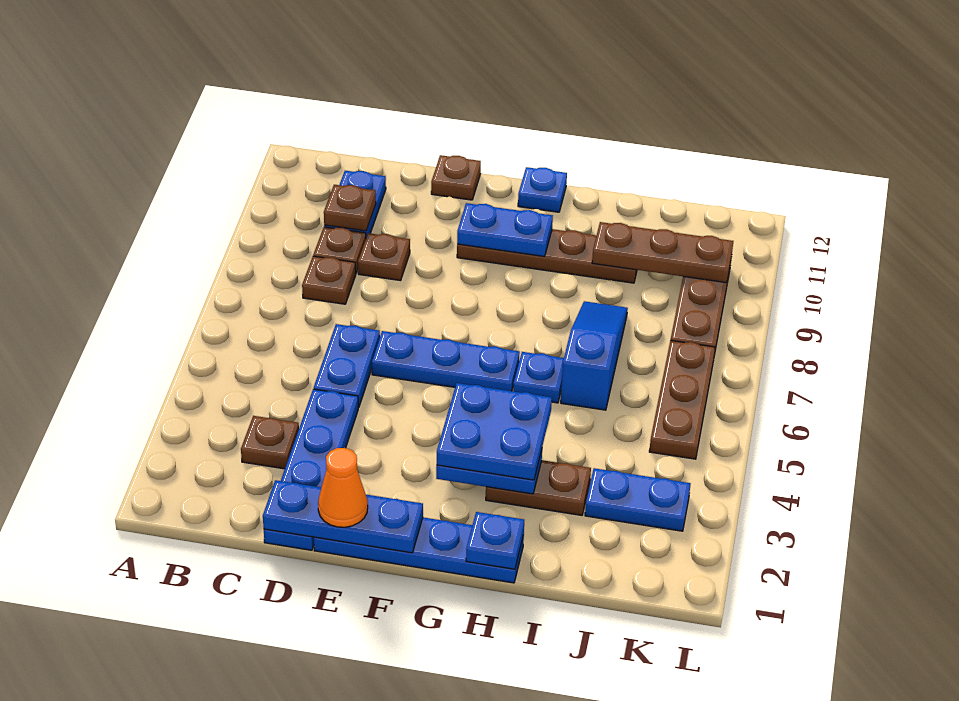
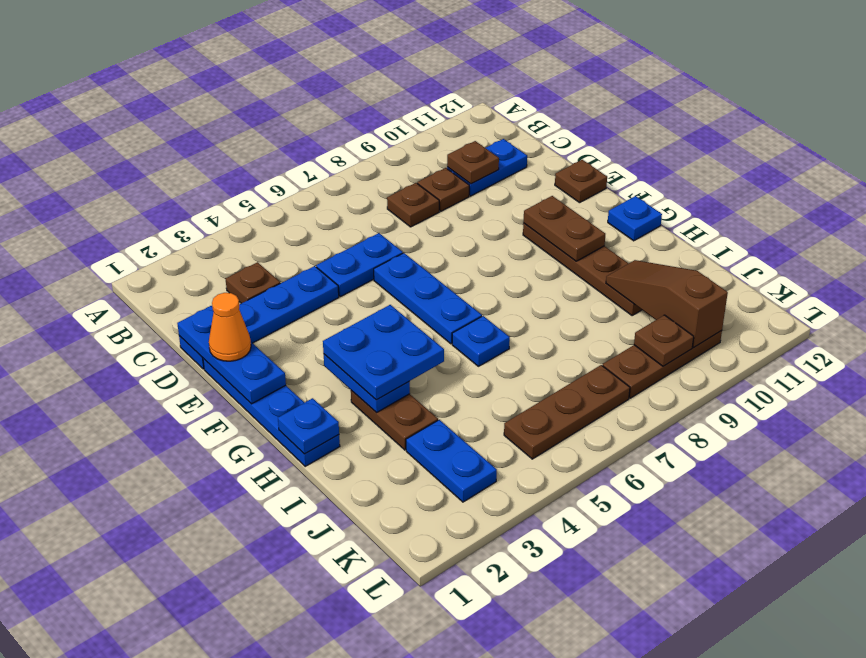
brown 1x1 plate [358,233,410,281] -> brown 1x1 plate moved to [634,315,694,366]
blue 1x2 plate [457,203,553,257] -> brown 1x2 plate [523,196,605,261]
blue 1x3 slope [561,301,628,410] -> none
brown 1x3 plate [592,222,733,283] -> brown 1x3 slope [606,260,728,347]

